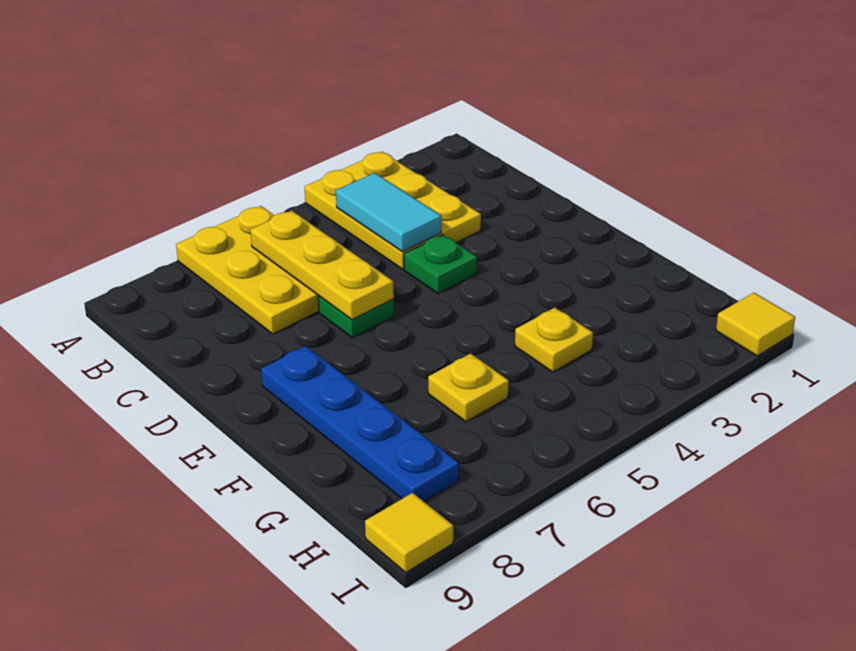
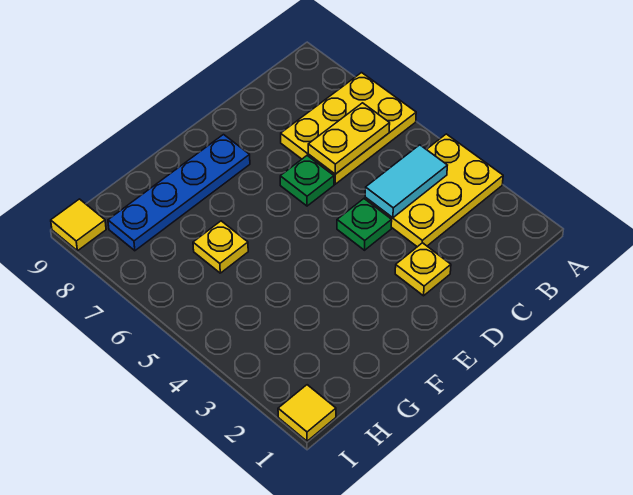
yellow 1x3 plate [250,211,394,319] -> yellow 1x2 plate [308,103,390,174]
yellow 1x1 plate [515,308,593,372] -> yellow 1x1 plate moved to [395,243,451,296]

